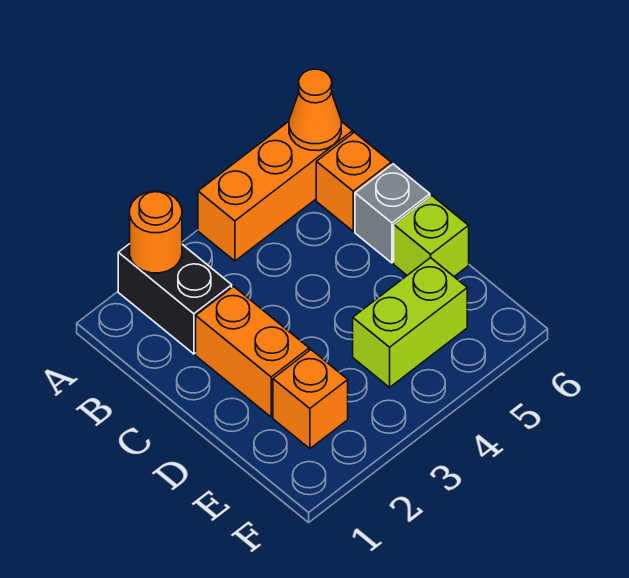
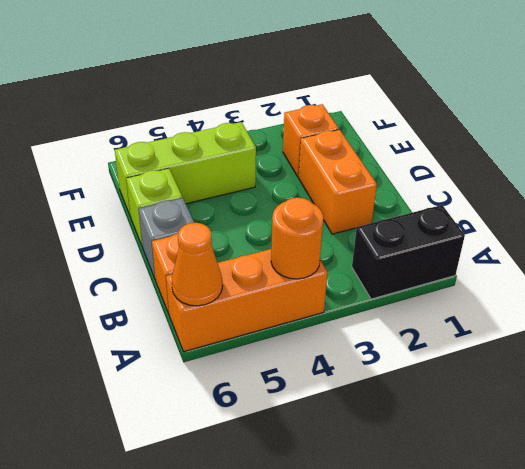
black 1x2 brick [118,244,232,354] -> black 1x2 brick turned to [352,205,465,299]
orange 1x1 round brick [130,191,182,273] -> orange 1x1 round brick moved to [271,198,323,279]
lime 1x2 brick [353,258,467,387] -> lime 1x3 brick [115,122,256,217]

